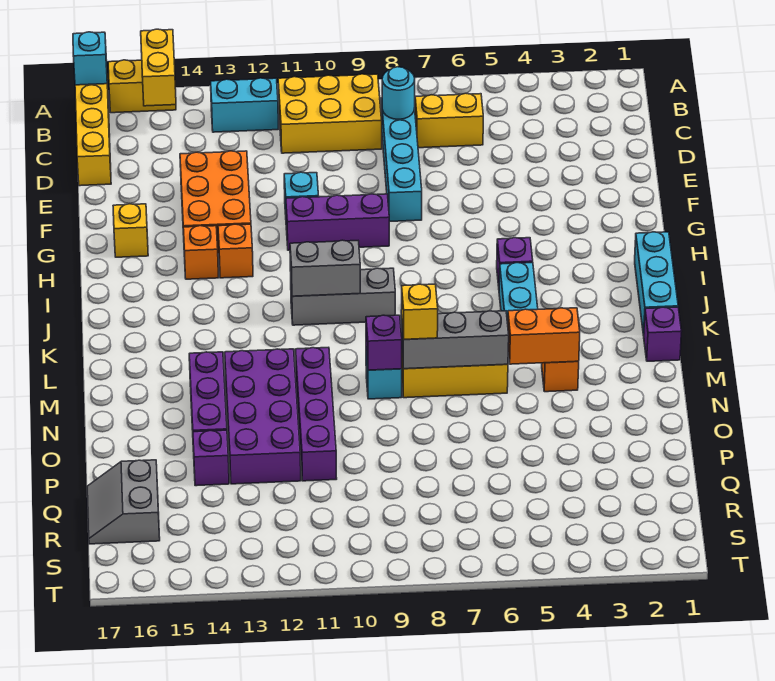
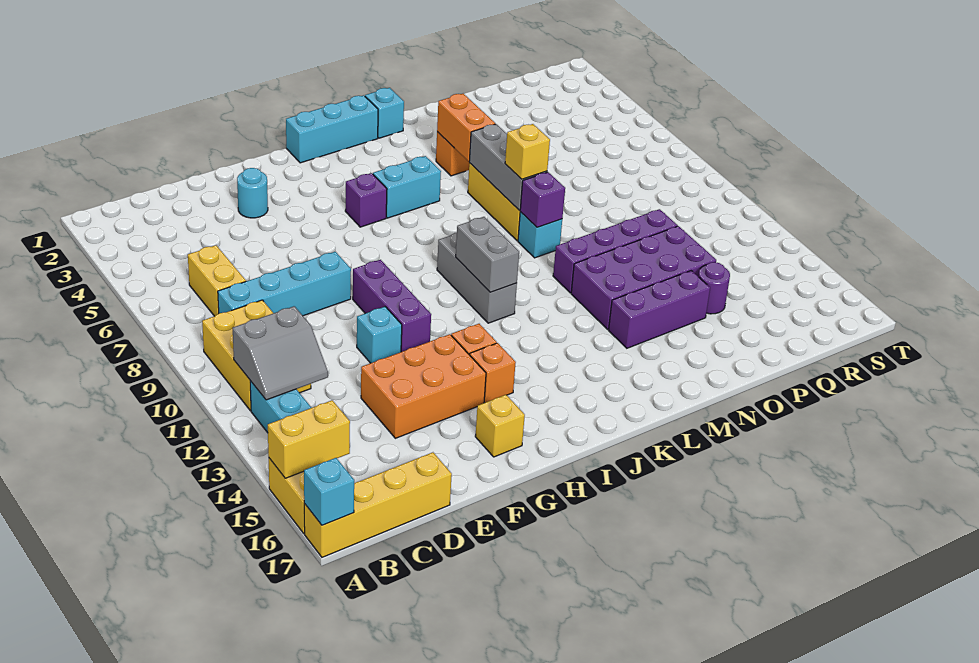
cyan 1x1 round brick [382,67,415,119] -> cyan 1x1 round brick moved to [237,168,268,218]
purple 1x1 brick [644,307,681,361] -> cyan 1x1 brick [365,88,404,138]
purple 1x1 brick [193,430,229,486] -> purple 1x1 round brick [698,262,730,314]
grey 2x2 slope [87,460,160,544] -> grey 2x2 slope moved to [233,306,328,400]

